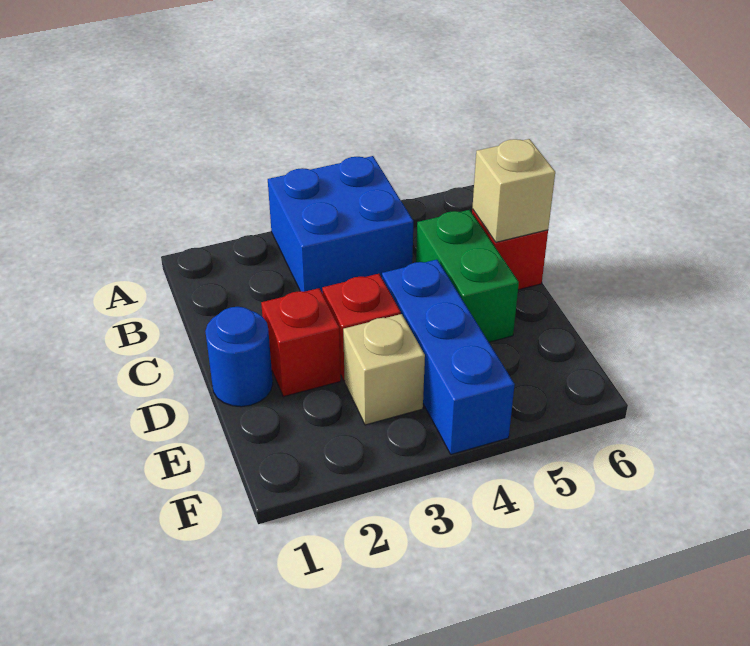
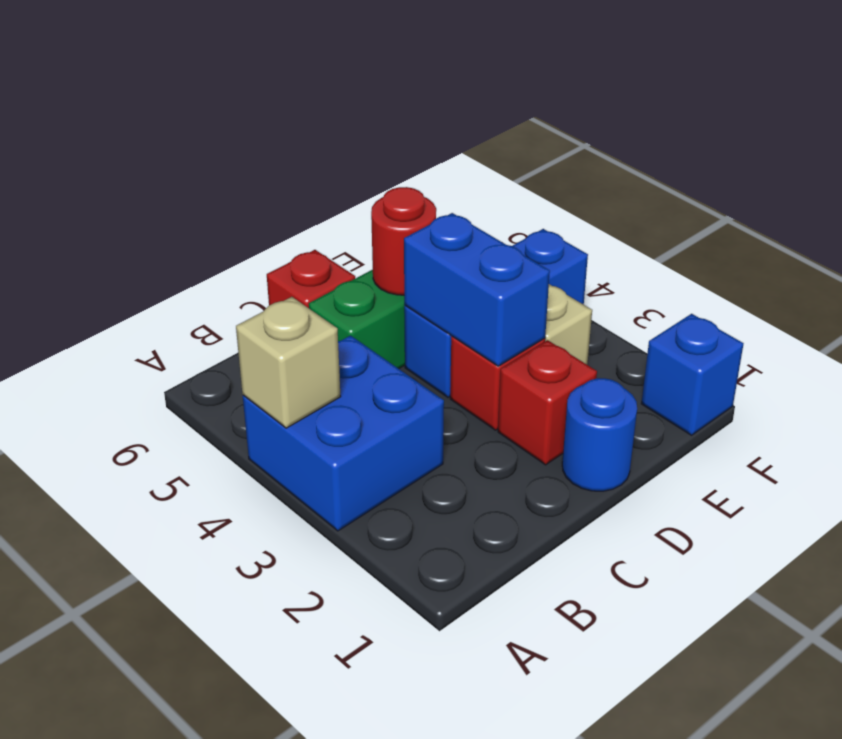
tan 1x1 brick [472,139,555,242] -> tan 1x1 brick moved to [236,297,341,428]
none -> blue 1x2 brick [404,213,550,366]
none -> red 1x1 round brick [371,187,436,295]
none -> blue 1x1 brick [641,314,743,435]

